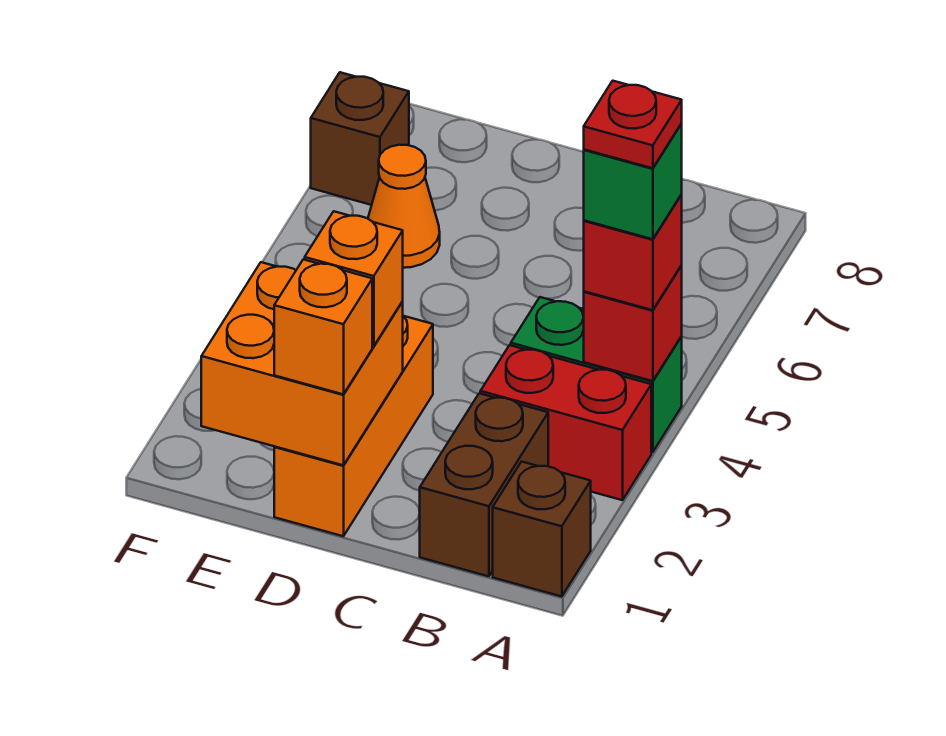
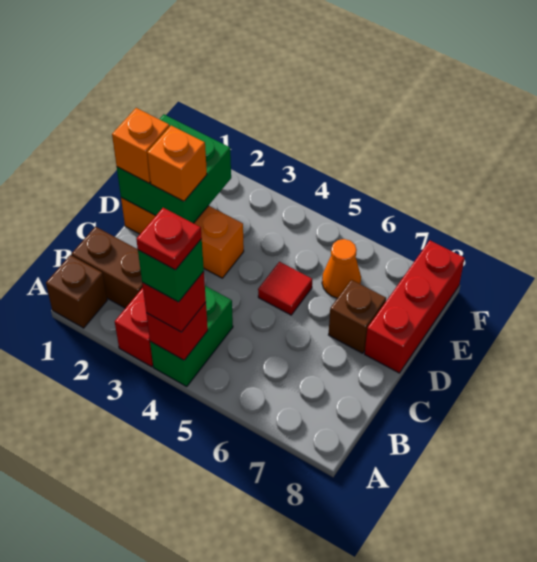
orange 2x2 brick [201,262,403,465] -> green 2x2 brick [117,114,231,223]
none -> red 1x1 tile [258,262,312,315]
none -> red 1x3 brick [365,241,465,373]
brown 1x1 brick [311,72,409,205] -> brown 1x1 brick moved to [329,280,386,353]

